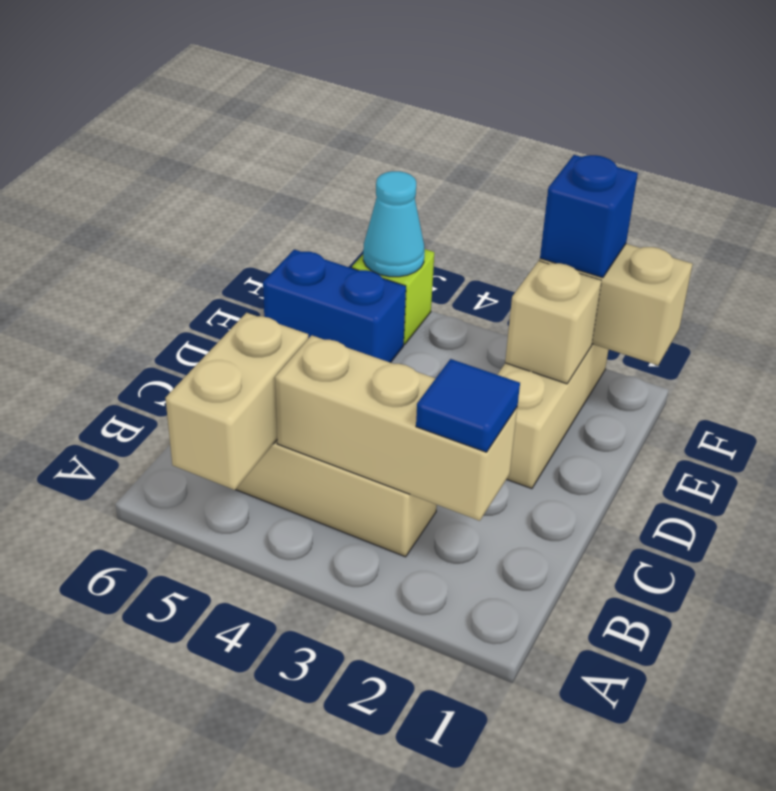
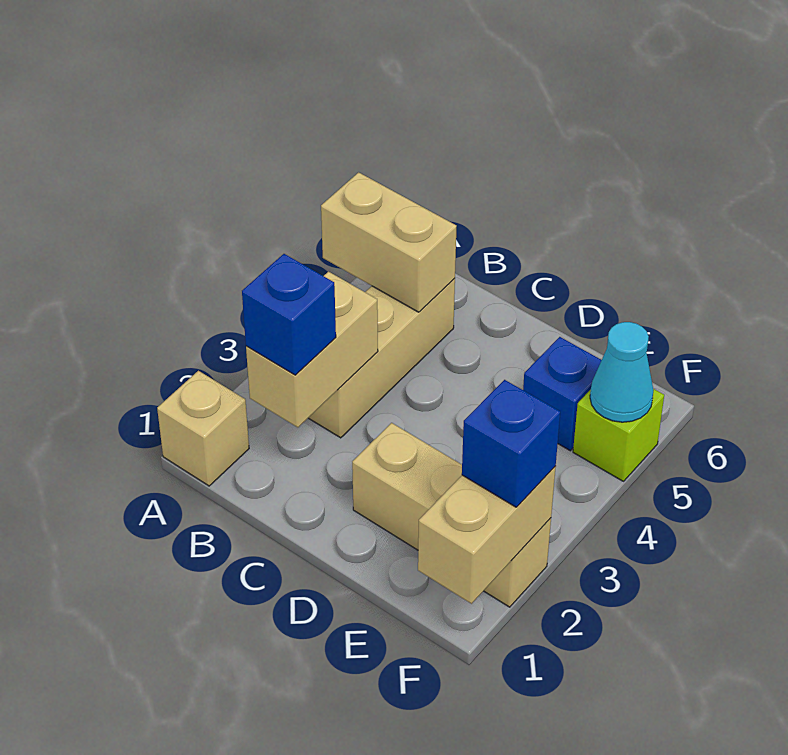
tan 1x3 brick [275,335,517,521] -> tan 1x2 brick [246,272,378,427]
blue 1x1 tile [416,359,520,452] -> blue 1x1 brick [242,254,336,375]
tan 1x1 brick [505,261,602,384] -> tan 1x1 brick moved to [157,371,249,486]
blue 1x2 brick [263,250,406,363] -> blue 1x1 brick [523,337,601,451]

